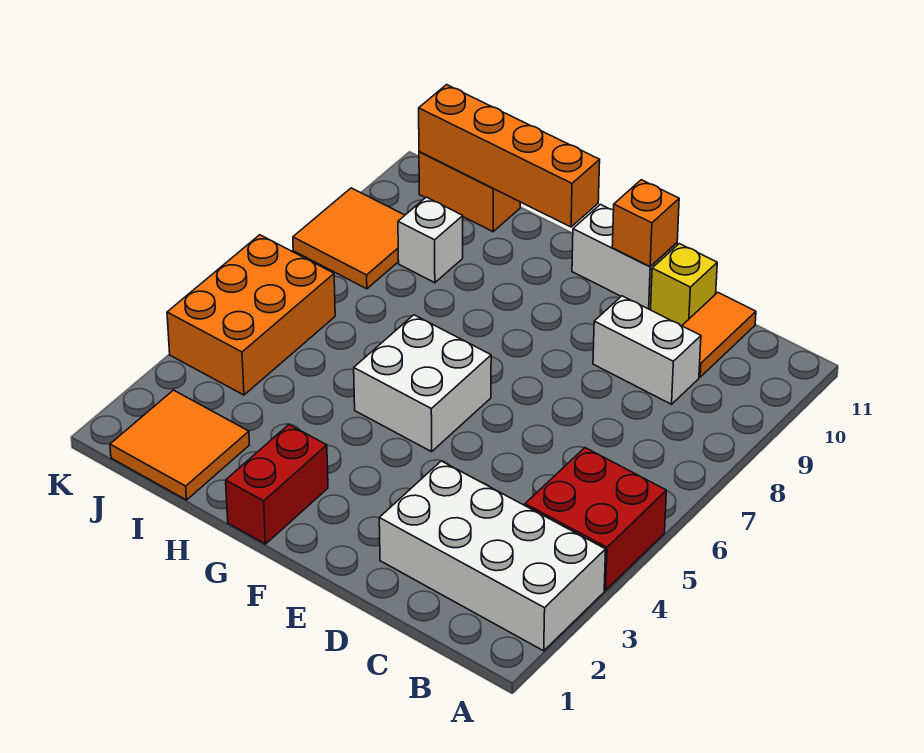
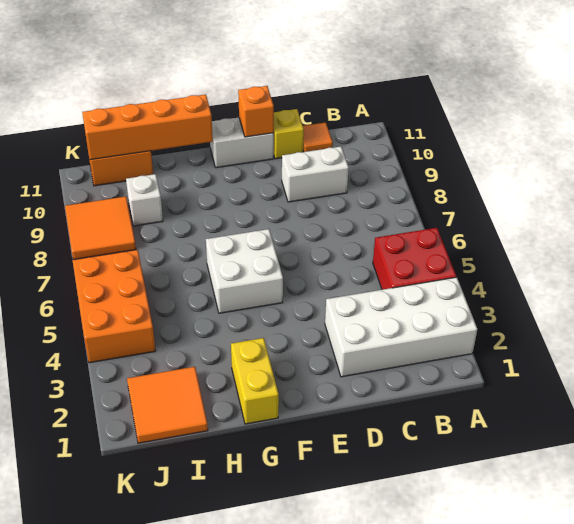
orange 1x2 tile [682,293,756,377] -> orange 1x1 tile [303,123,333,152]
red 1x2 brick [226,425,328,544] -> yellow 1x2 brick [231,338,279,424]

